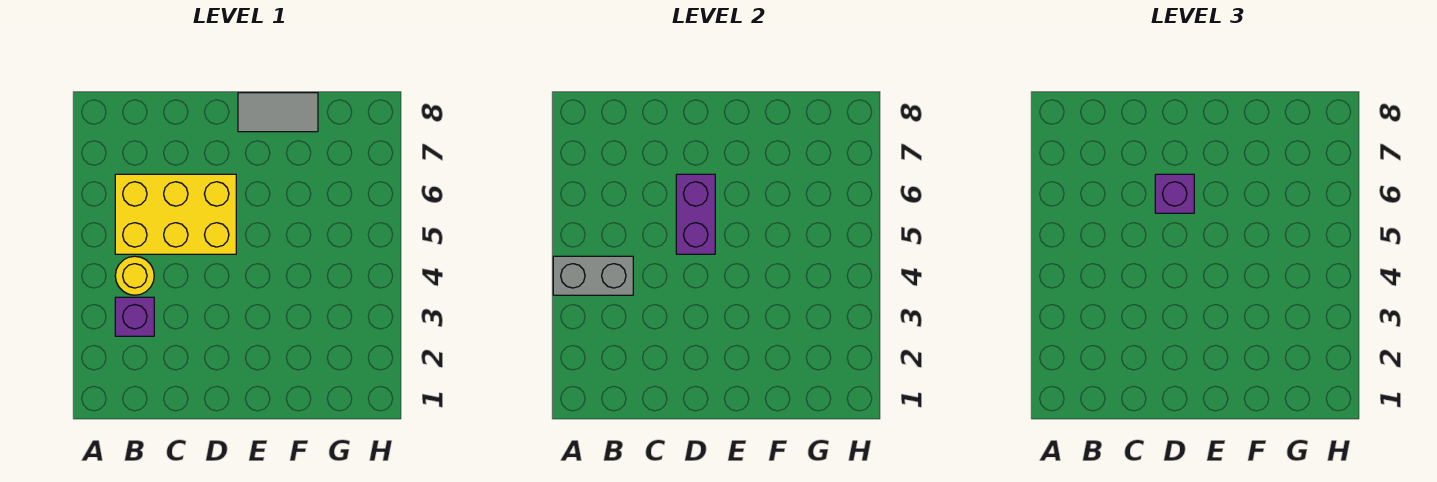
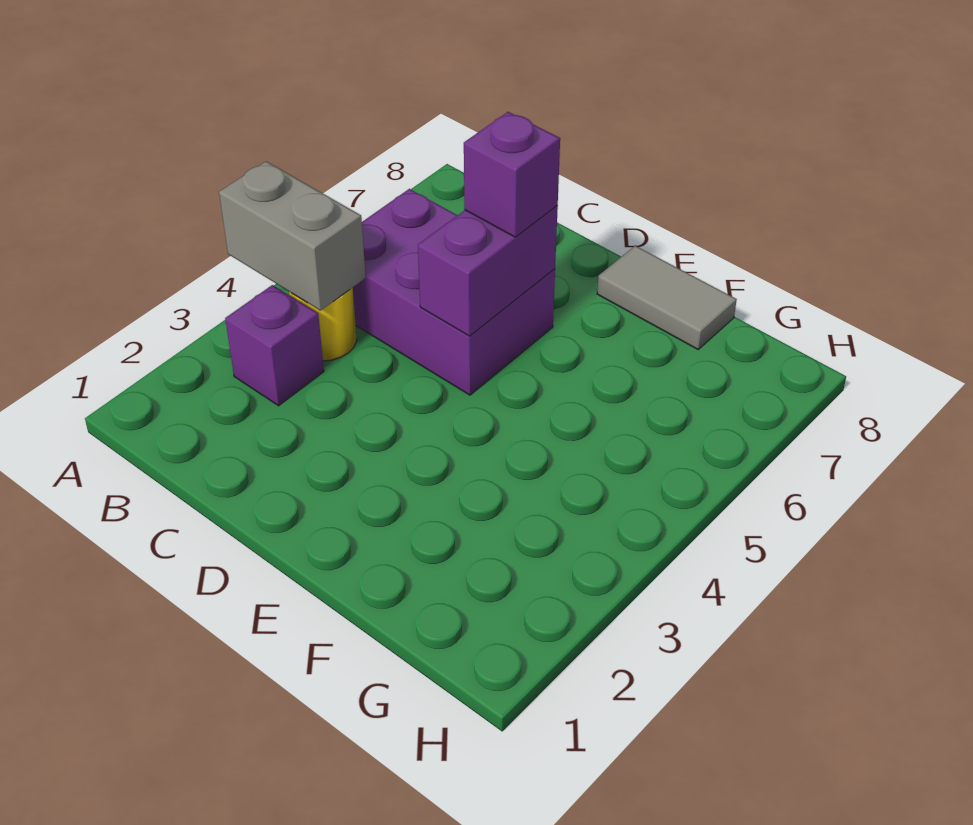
yellow 2x3 brick [115,174,236,254] -> purple 2x3 brick [353,189,555,395]

